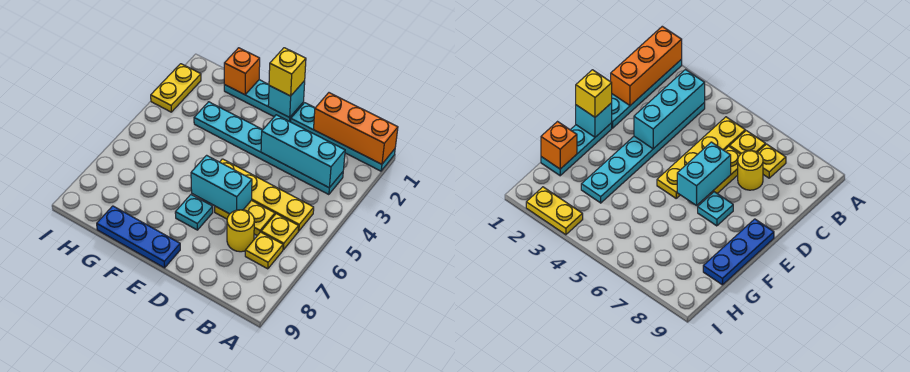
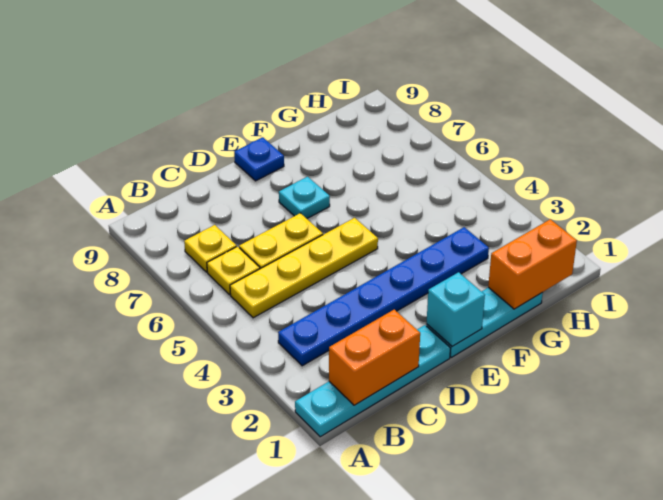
orange 1x3 brick [314,93,398,164] -> orange 1x2 brick [329,309,420,405]
cyan 1x6 plate [194,102,343,195] -> blue 1x6 plate [278,227,489,366]
cyan 1x3 brick [261,115,345,188] -> none
yellow 1x1 round brick [227,210,254,252] -> none
cyan 1x2 brick [191,155,252,214] -> none
yellow 1x1 brick [269,48,306,96] -> none
blue 1x3 plate [97,206,180,268] -> blue 1x1 plate [234,137,284,181]
orange 1x1 brick [224,48,260,95] -> orange 1x2 brick [488,219,577,309]
yellow 1x2 plate [151,64,201,112] -> none

